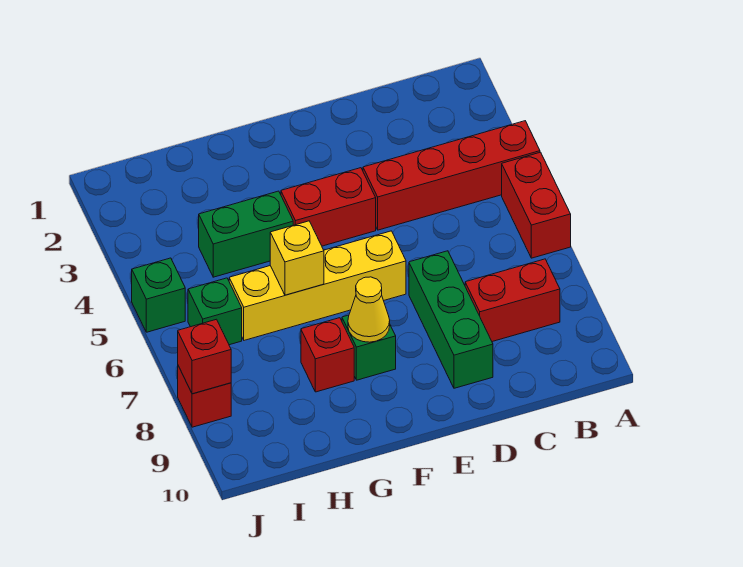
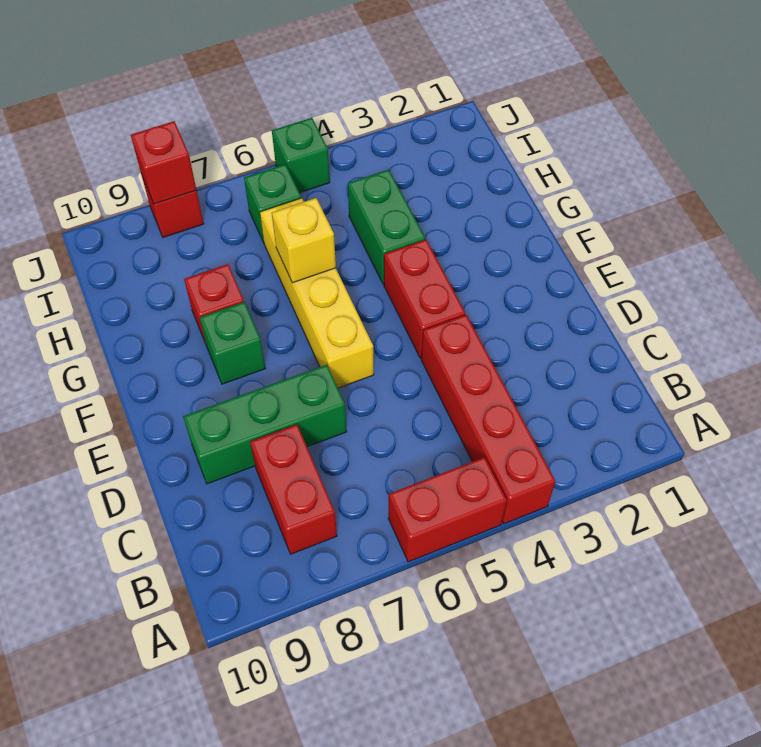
yellow 1x1 cone [348,277,390,342] -> none

